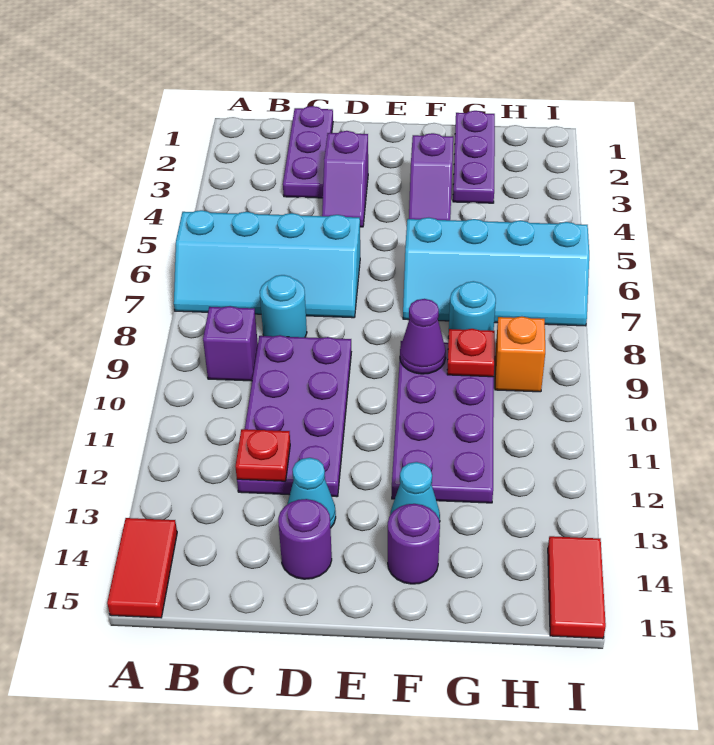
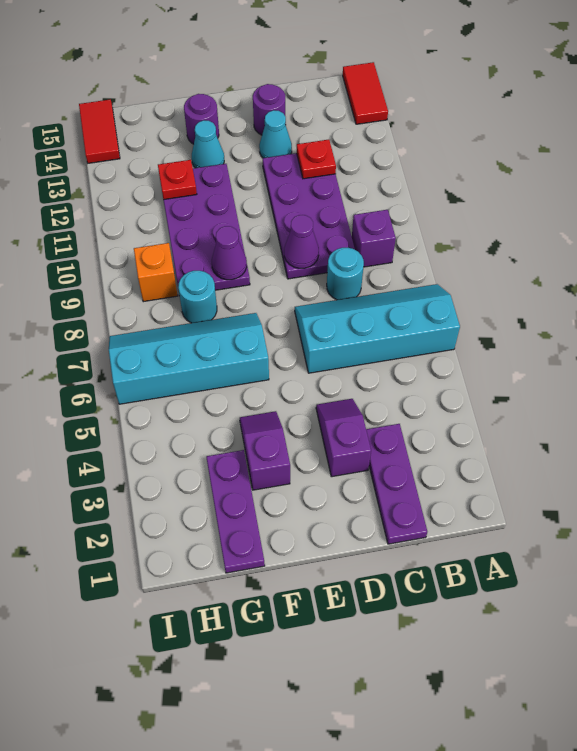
none -> purple 1x1 cone [284,215,319,268]
red 1x1 plate [447,329,495,377] -> red 1x1 plate moved to [158,160,197,200]

